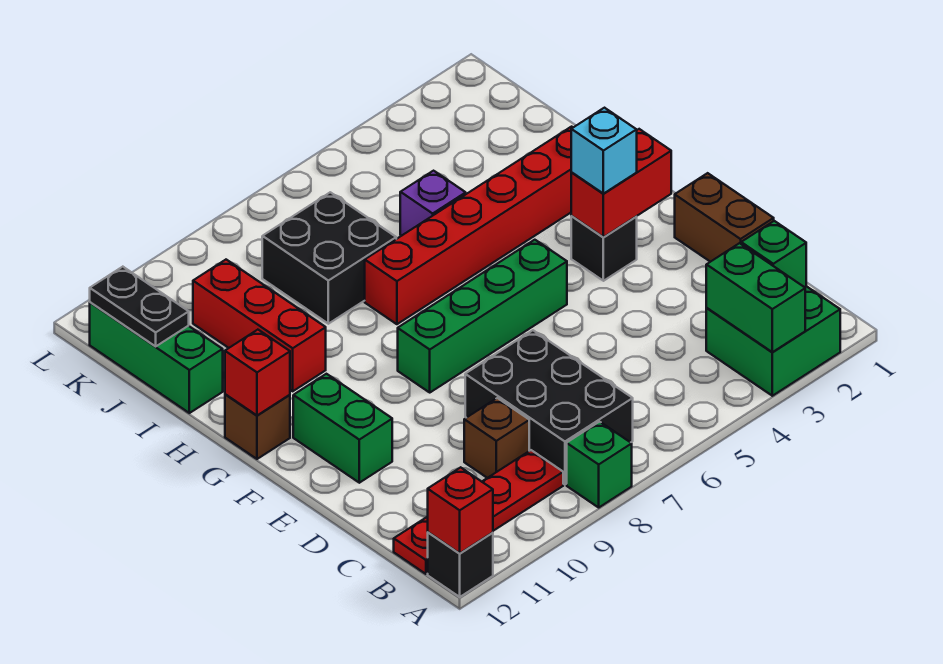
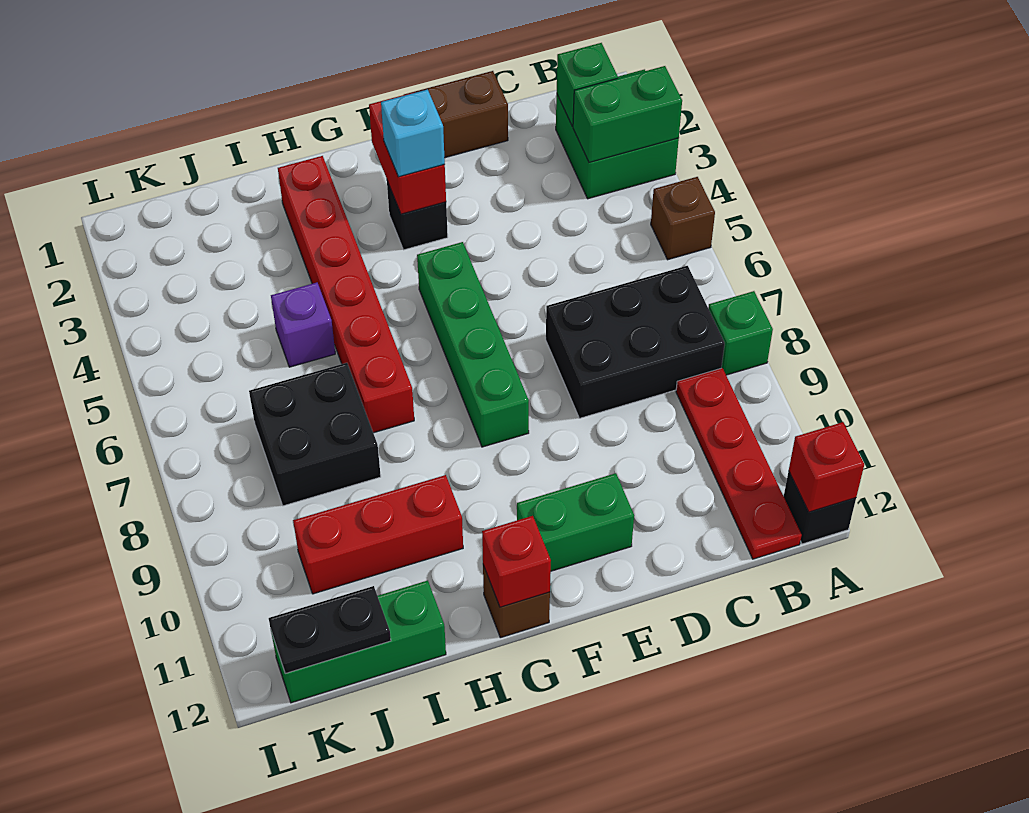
brown 1x1 brick [464,398,529,478] -> brown 1x1 brick moved to [651,177,715,260]

